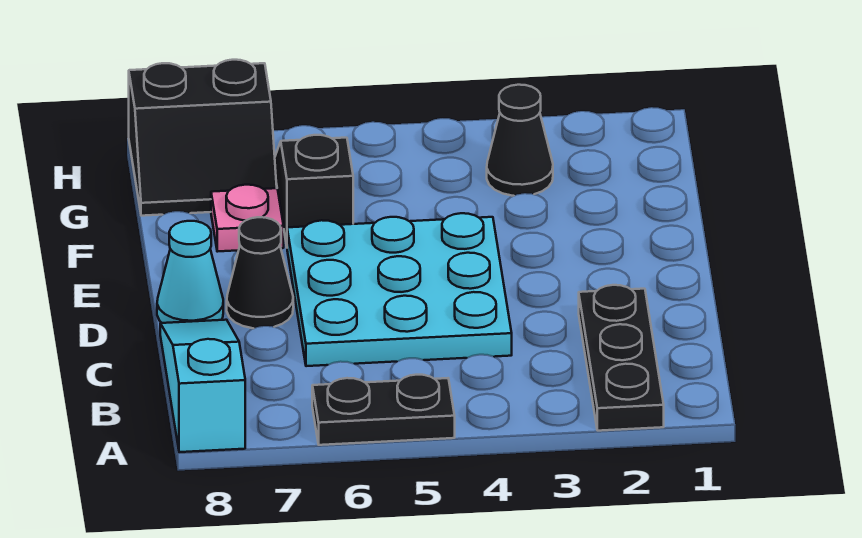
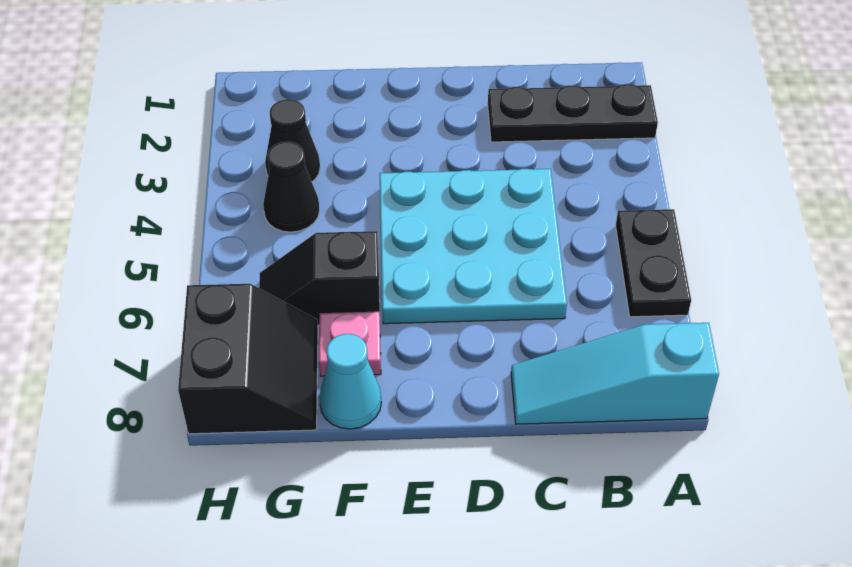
black 1x1 cone [227,217,293,328] -> black 1x1 cone moved to [263,142,320,232]
cyan 1x1 cone [157,221,223,323] -> cyan 1x1 cone moved to [319,334,381,429]

